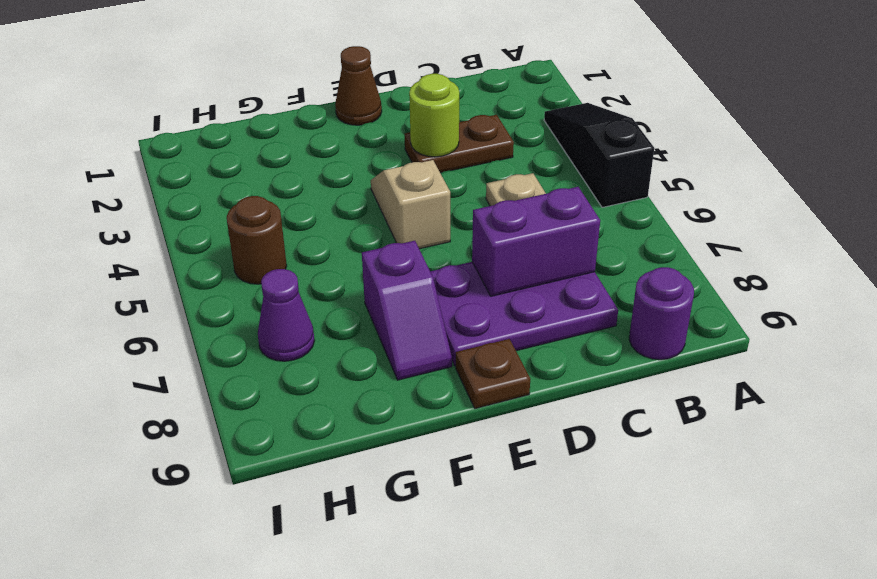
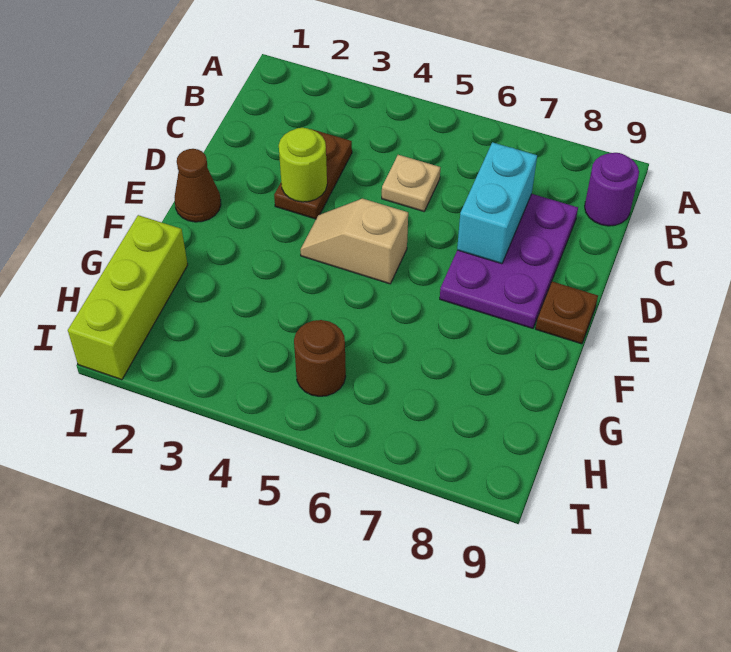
black 1x3 slope [544,103,654,207] -> none
purple 1x2 brick [472,187,600,296] -> cyan 1x2 brick [457,142,537,264]
purple 1x2 slope [362,241,452,380] -> none
none -> lime 1x3 brick [68,215,188,380]
purple 1x1 cone [258,269,315,361] -> none

